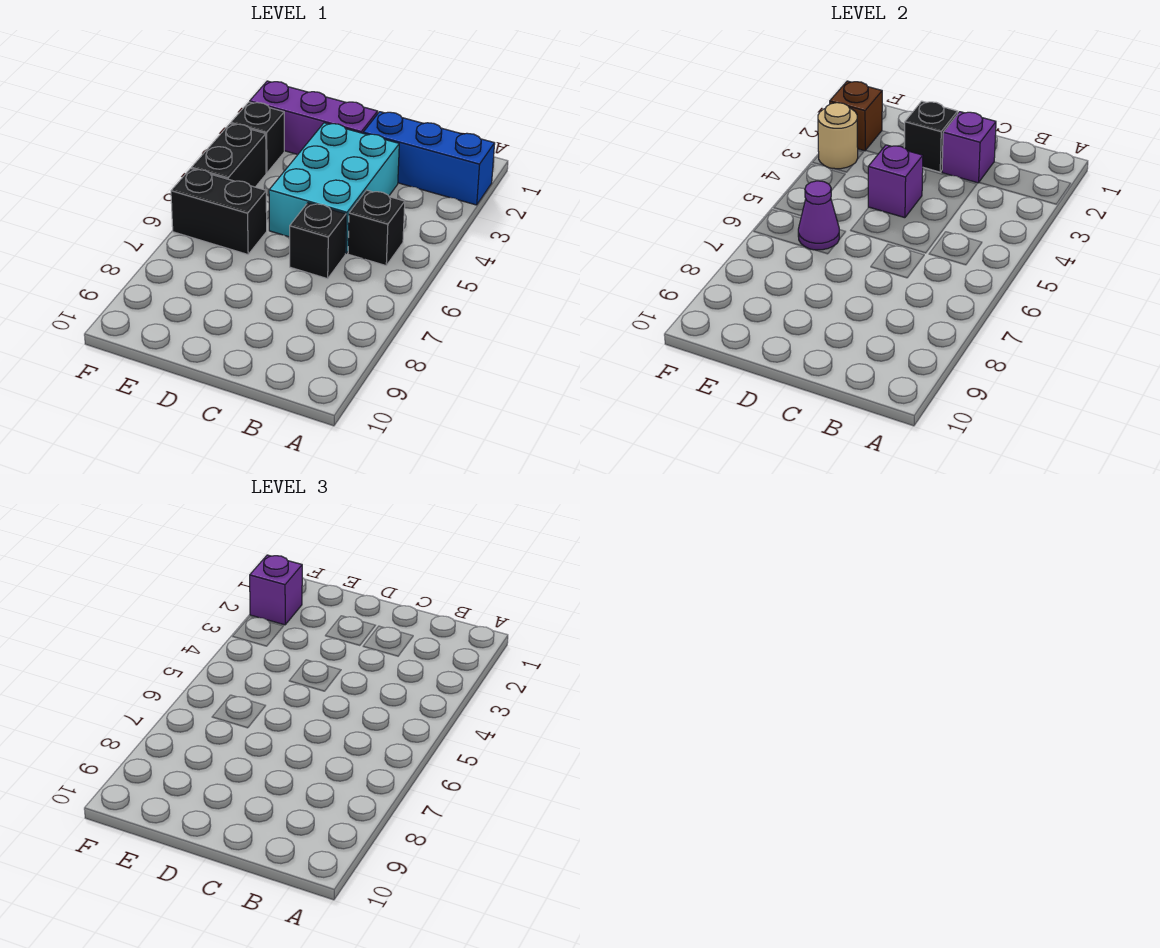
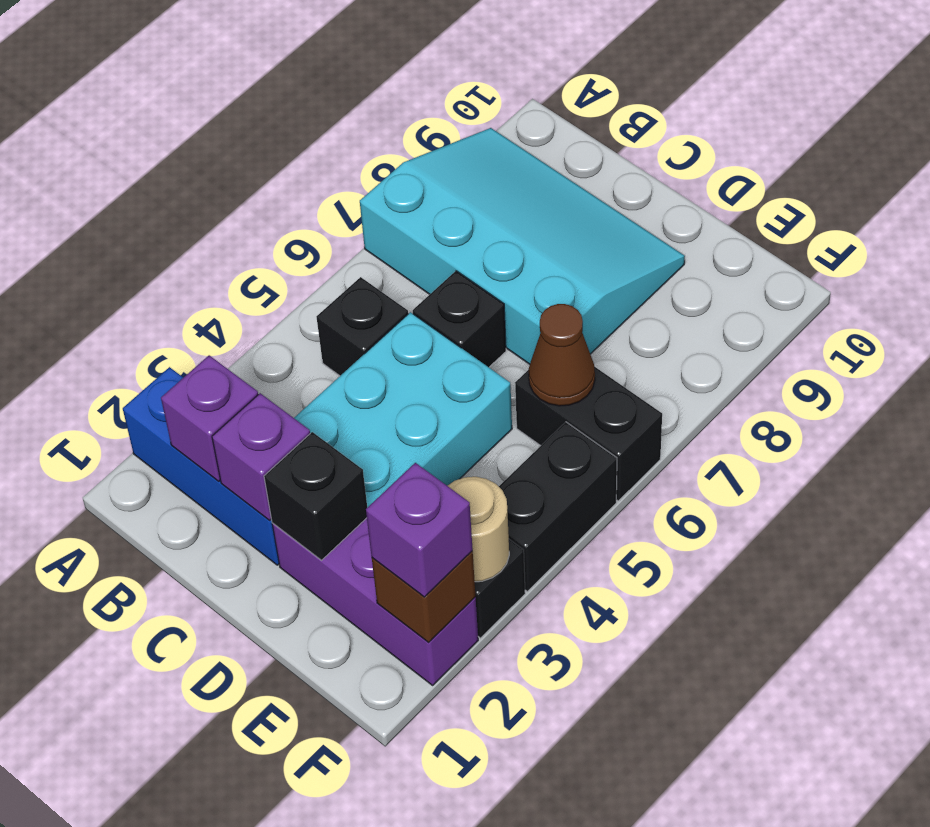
none -> cyan 3x4 slope [360,128,685,364]
purple 1x1 brick [868,145,923,218] -> purple 1x1 brick moved to [161,355,258,481]
purple 1x1 cone [798,181,839,250] -> brown 1x1 cone [529,304,595,406]

